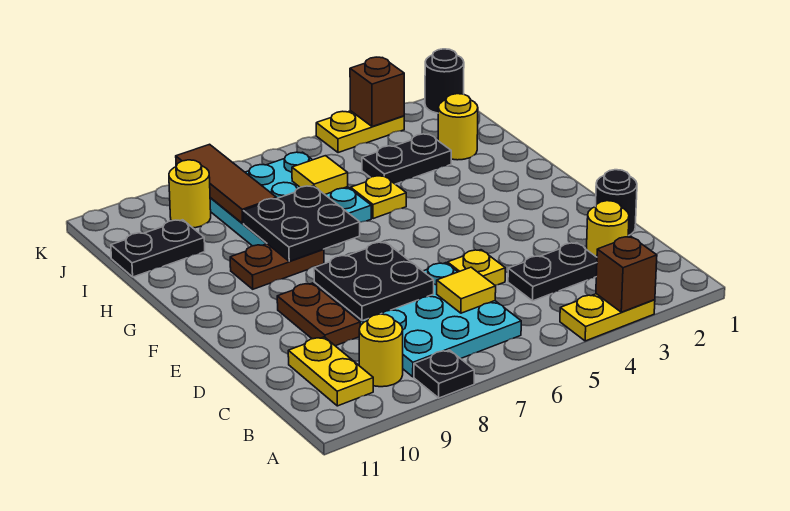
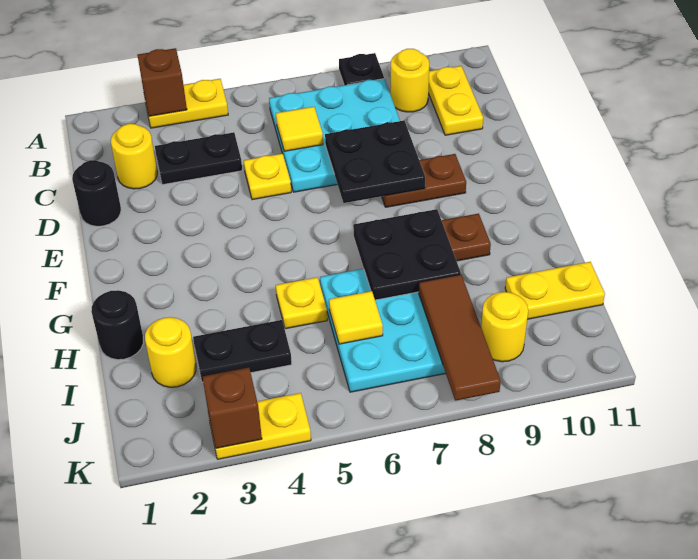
brown 1x2 plate [277,283,360,346] -> brown 1x2 plate turned to [382,154,466,207]
black 1x2 plate [111,220,205,277] -> yellow 1x2 plate [505,262,605,319]
black 1x1 round brick [425,49,464,113] -> black 1x1 round brick moved to [91,290,143,360]

